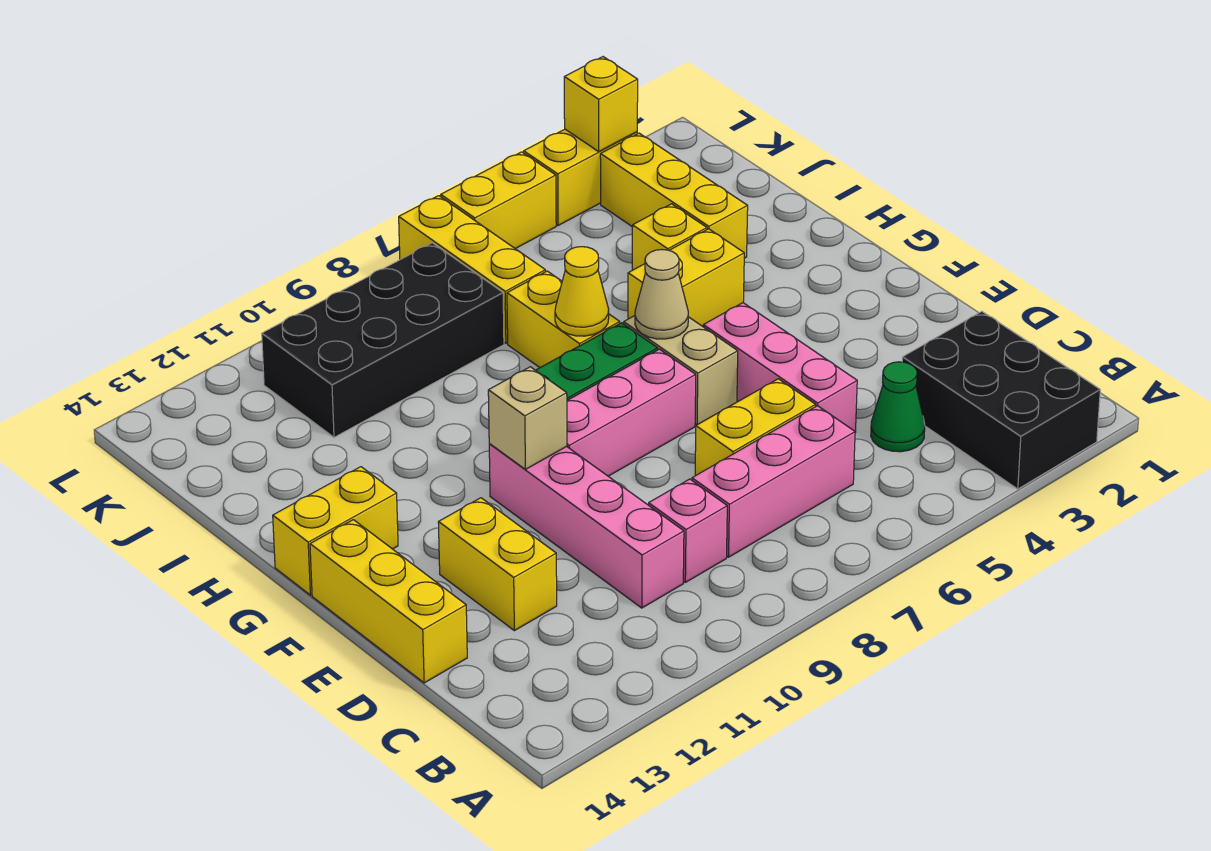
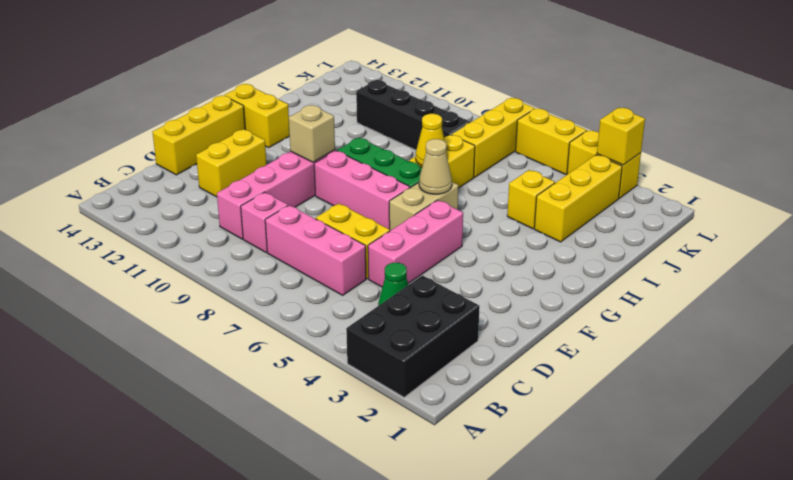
yellow 1x2 brick [628,229,744,326] -> none
black 2x4 brick [262,243,504,437] -> black 1x4 brick [356,80,470,150]

